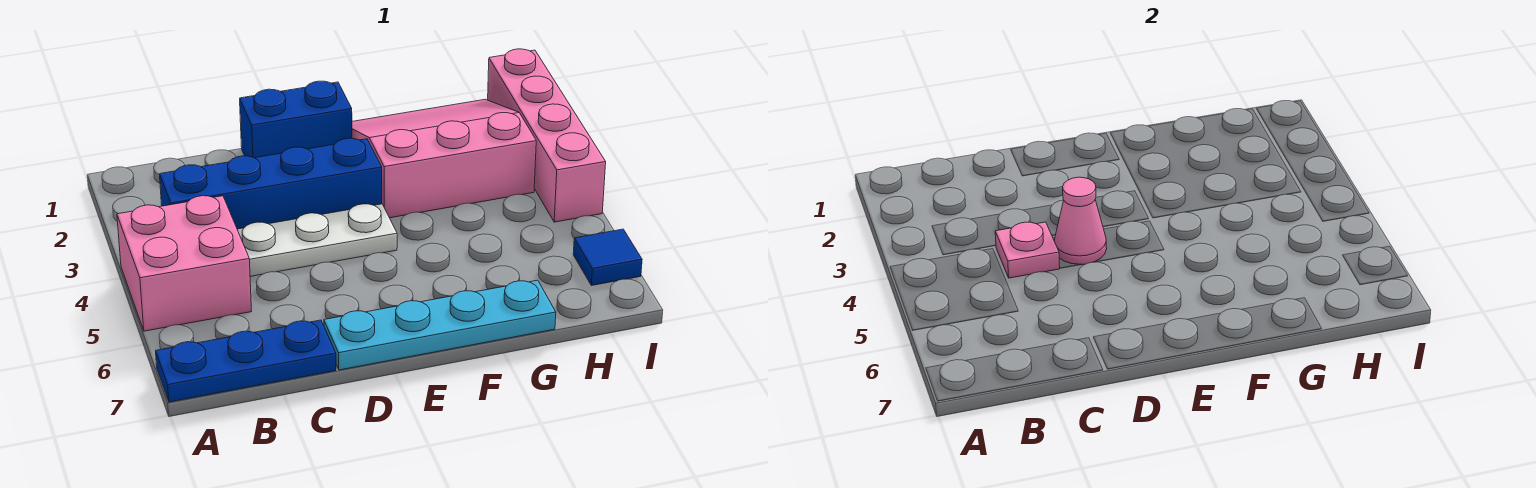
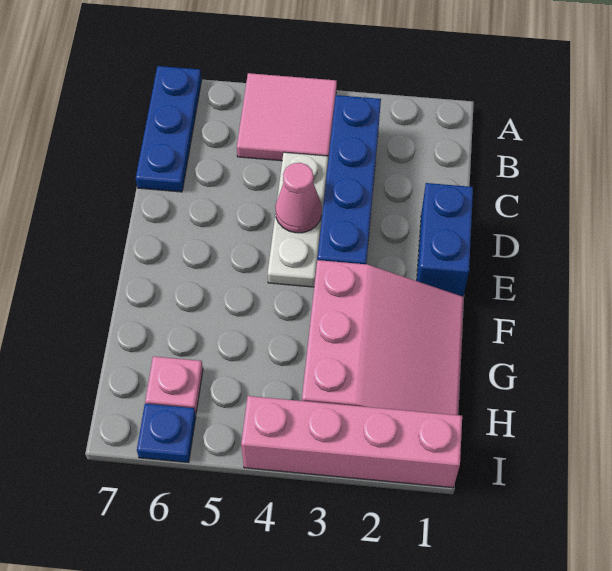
pink 2x2 brick [117,196,251,331] -> pink 2x2 tile [237,73,337,161]
pink 1x1 plate [995,222,1060,278] -> pink 1x1 plate moved to [145,356,203,414]
cyan 1x4 plate [324,280,556,370] -> none
blue 1x1 tile [573,229,642,286] -> blue 1x1 plate [137,404,196,462]

